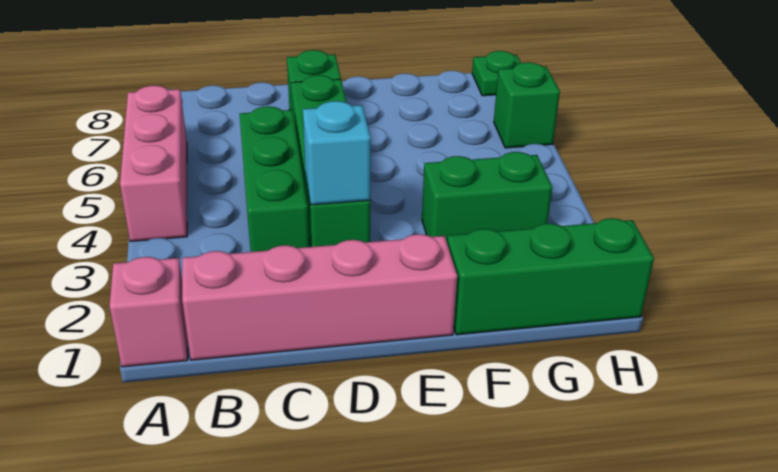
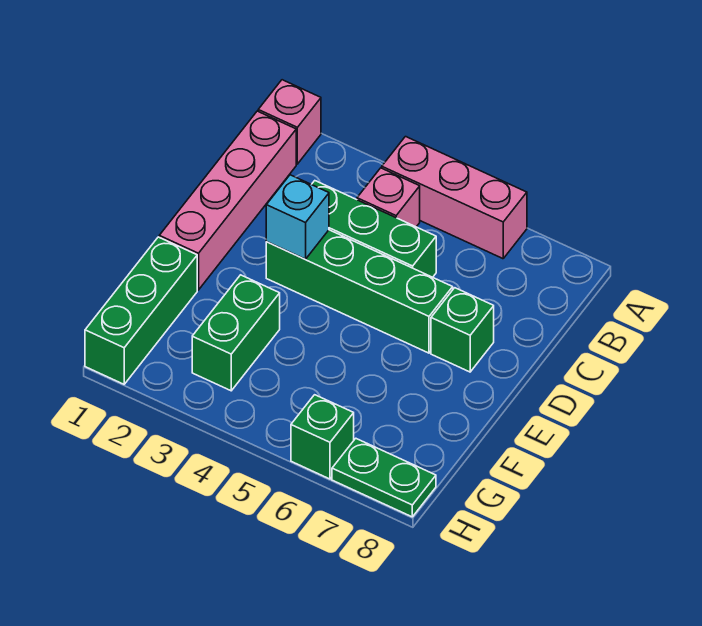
none -> pink 1x1 brick [357,168,420,227]
green 1x1 plate [472,51,521,96] -> green 1x2 plate [332,438,436,517]

